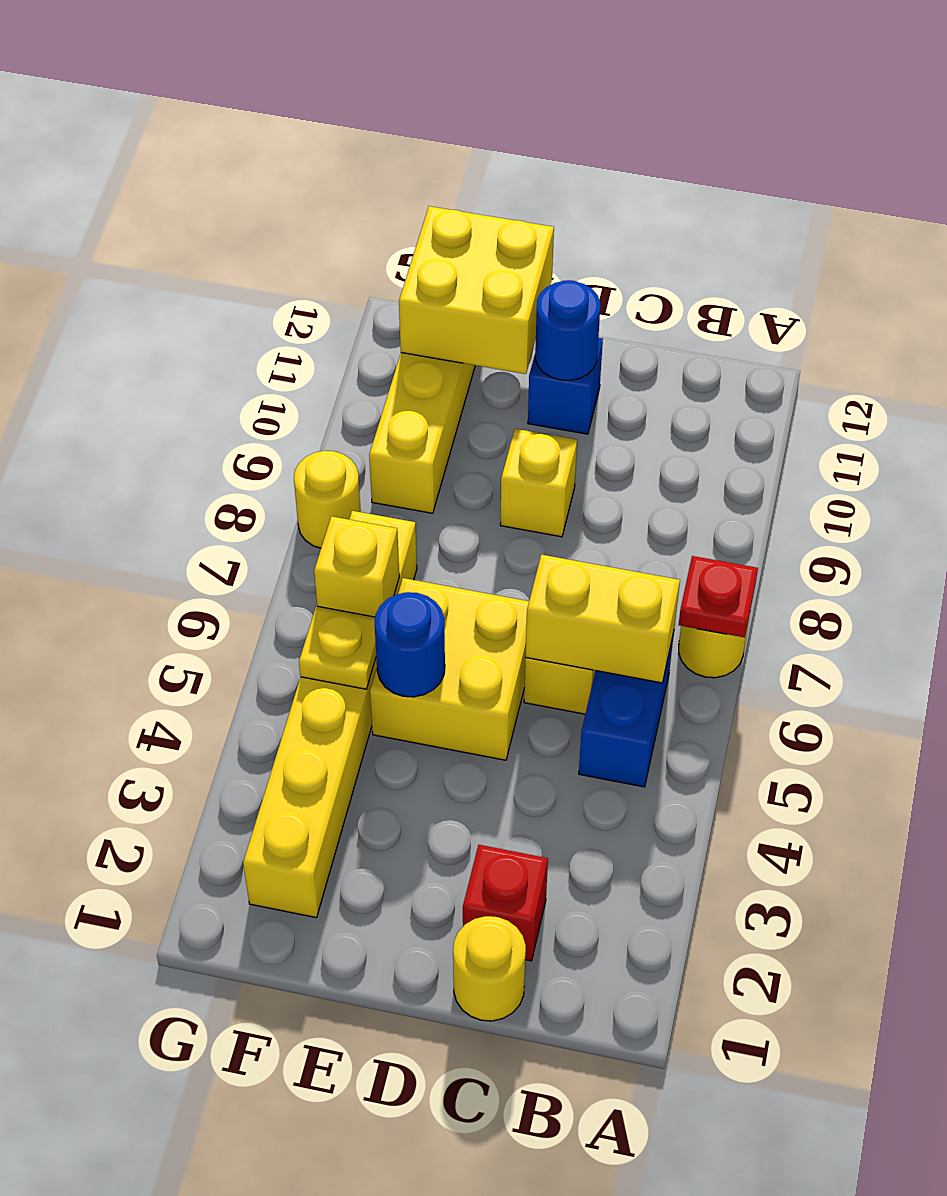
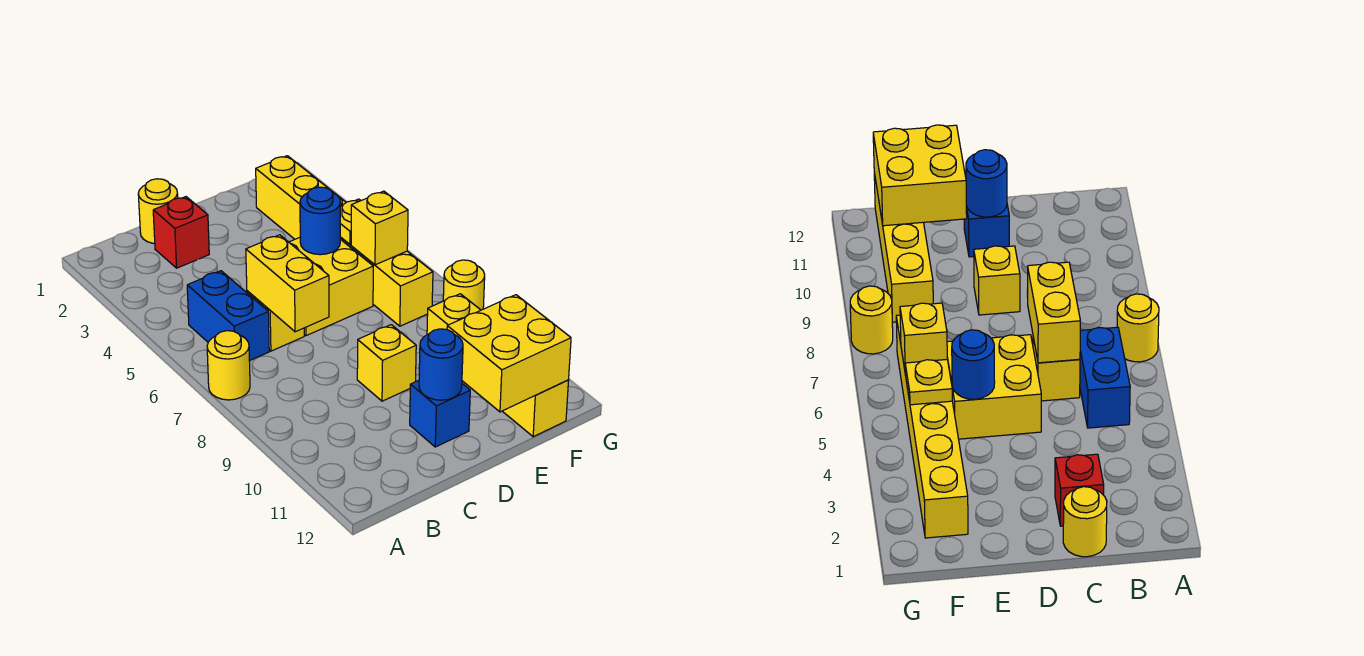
red 1x1 plate [679,556,758,638] -> none
yellow 1x2 brick [526,555,680,683] -> yellow 1x2 brick turned to [246,235,329,332]

